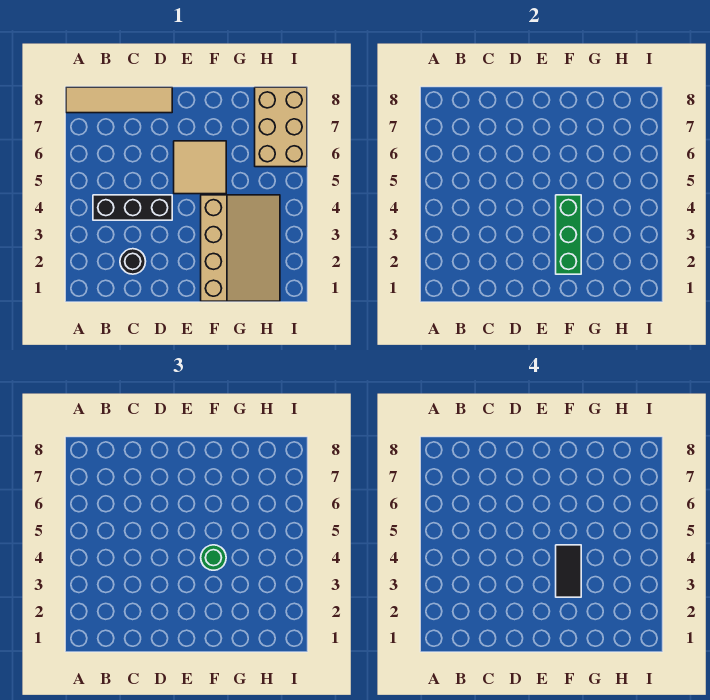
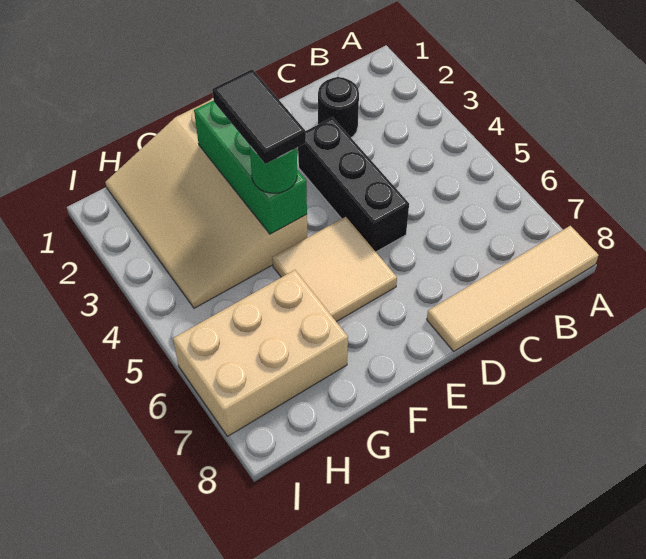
black 1x3 brick [93,195,172,220] -> black 1x3 brick turned to [298,117,409,252]
tan 2x3 brick [255,87,307,167] -> tan 2x3 brick turned to [173,270,348,436]

